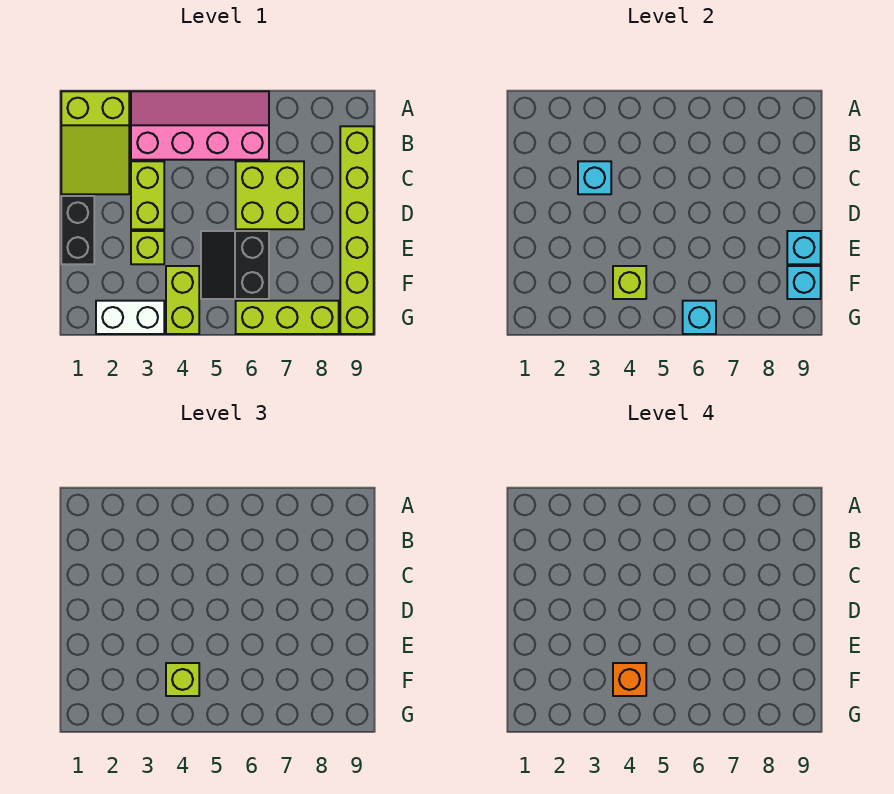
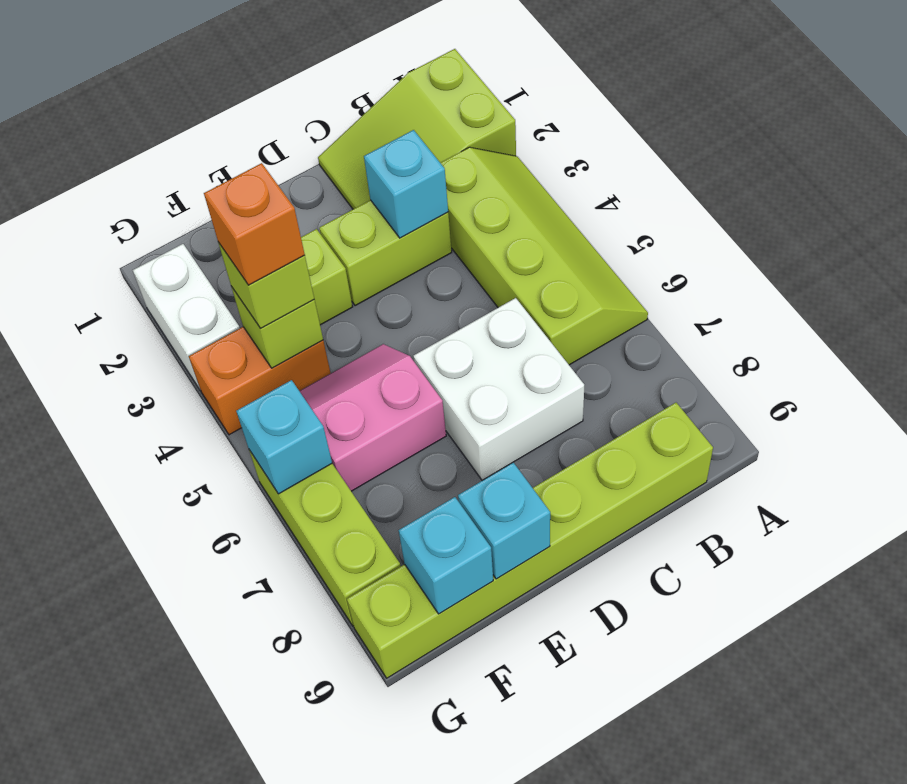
pink 2x4 slope [131,91,269,160] -> lime 2x4 slope [441,147,648,365]
lime 2x2 brick [236,161,304,229] -> white 2x2 brick [413,298,584,480]
black 1x2 brick [61,196,94,264] -> none
black 2x2 slope [201,231,269,299] -> pink 2x2 slope [300,344,446,491]
lime 1x2 brick [166,266,199,334] -> orange 1x2 brick [189,327,331,435]

